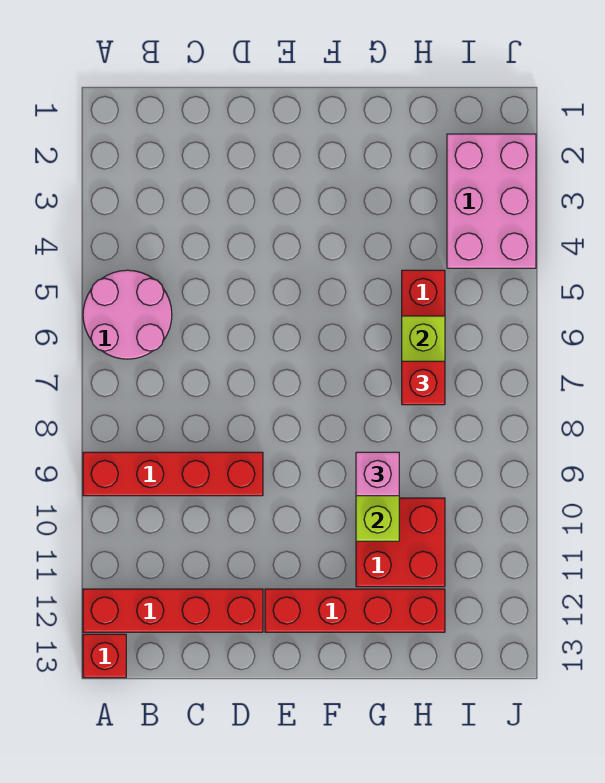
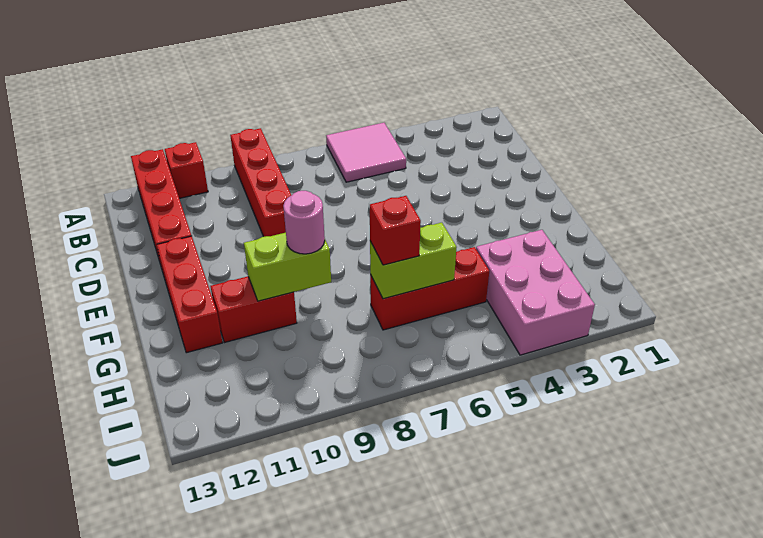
pink 2x2 round brick [83,270,172,359] -> pink 2x2 tile [326,123,406,182]
red 1x1 brick [83,634,126,678] -> red 1x1 brick moved to [165,142,208,198]
red 1x4 brick [265,589,445,632] -> red 1x3 brick [157,236,222,353]
pink 1x1 brick [356,452,399,496] -> pink 1x1 round brick [283,191,325,254]
red 2x2 brick [356,498,445,587] -> red 1x2 brick [210,277,297,342]
pink 2x3 brick [447,134,536,268] -> pink 2x3 brick turned to [476,230,595,355]

